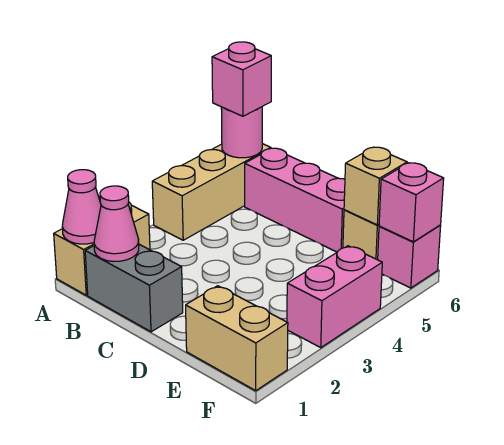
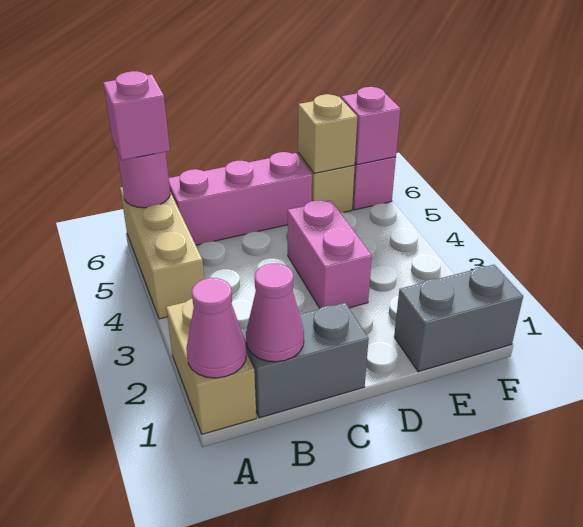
tan 1x2 brick [186,286,288,391] -> grey 1x2 brick [394,265,523,372]
pink 1x2 brick [287,246,382,347] -> pink 1x2 brick moved to [288,200,372,308]

